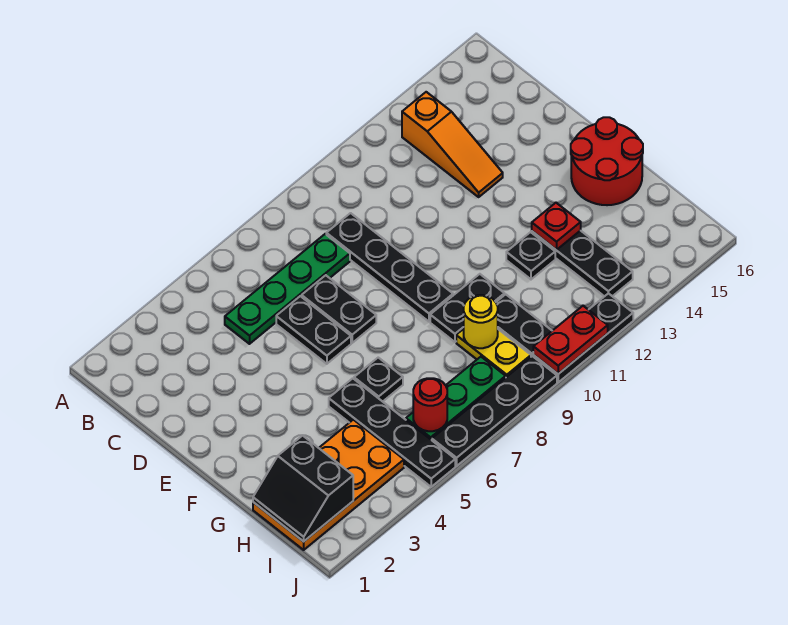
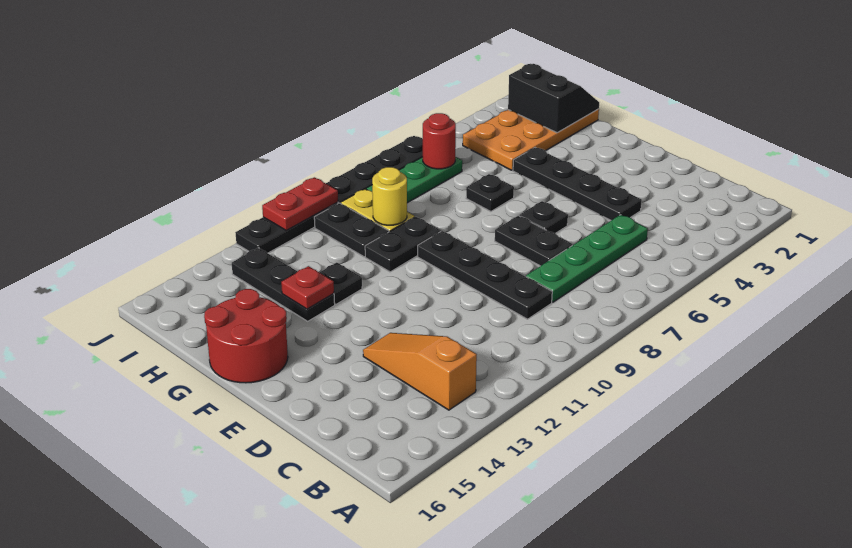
black 1x2 plate [276,296,351,364] -> black 1x1 plate [519,201,568,233]
black 1x4 plate [329,378,455,487] -> black 1x4 plate moved to [513,148,642,220]

